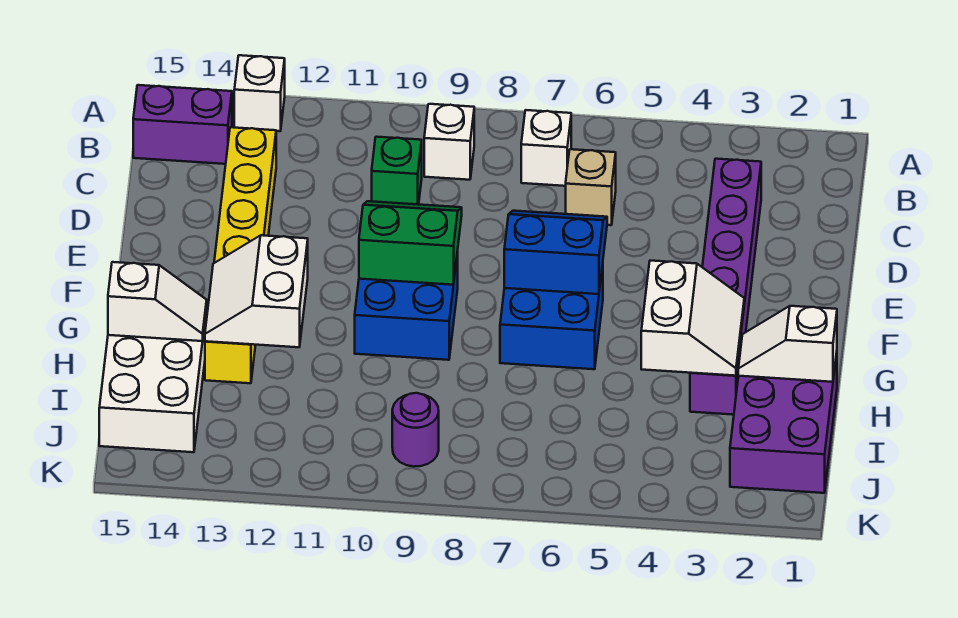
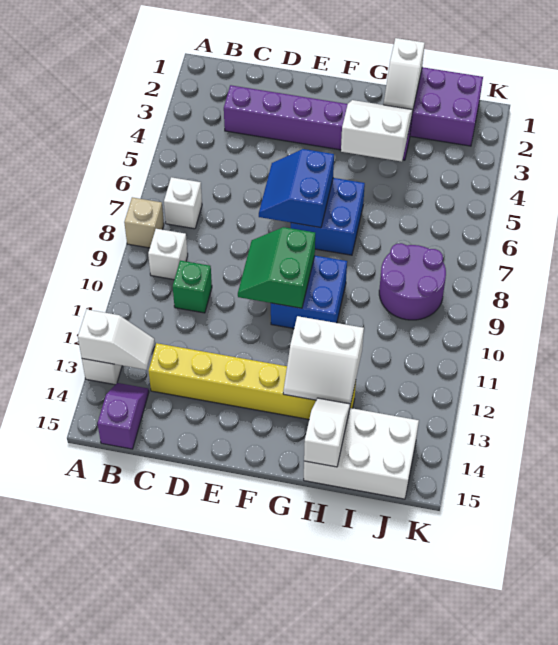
none -> white 1x2 slope [78,310,155,370]
purple 1x2 brick [133,85,232,164] -> purple 1x2 slope [97,383,149,449]
tan 1x1 brick [566,149,616,225] -> tan 1x1 brick moved to [124,197,164,248]
purple 1x1 round brick [392,393,439,467] -> purple 2x2 round brick [379,243,446,320]

